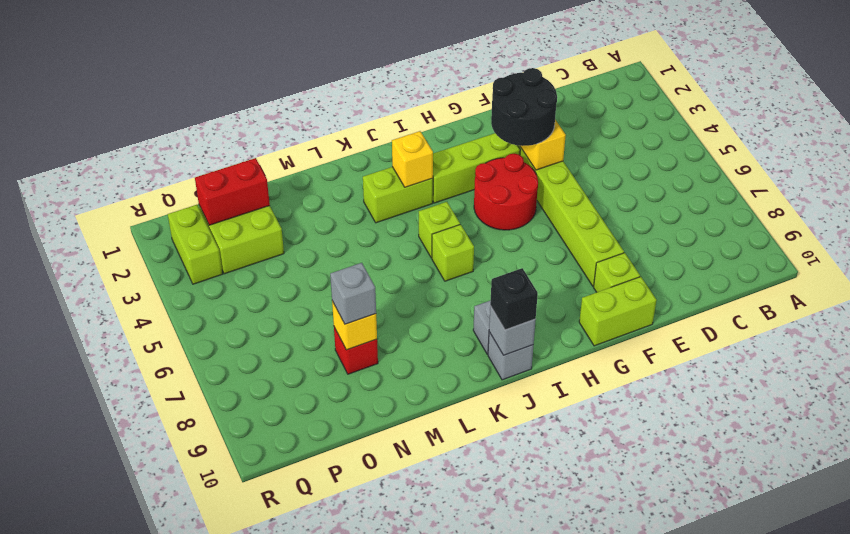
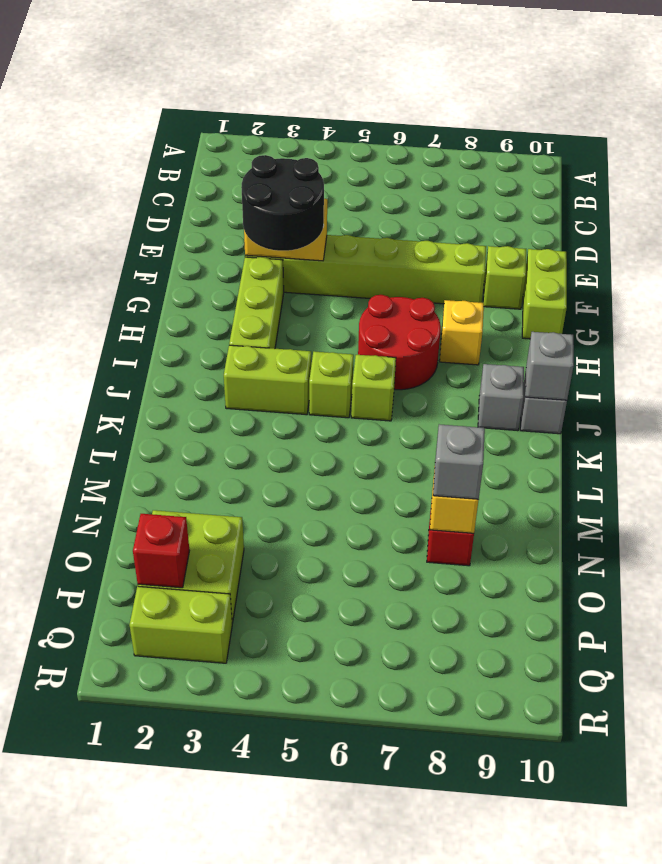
red 2x2 round brick [474,154,538,230] -> red 2x2 round brick moved to [358,295,441,390]
lime 1x2 brick [363,167,433,223] -> lime 1x2 brick turned to [224,345,311,415]
yellow 1x1 brick [392,131,433,187] -> yellow 1x1 brick moved to [440,300,484,365]
black 1x1 brick [490,268,538,330] -> none
red 1x2 brick [195,158,270,225] -> red 1x1 brick [133,514,189,588]

